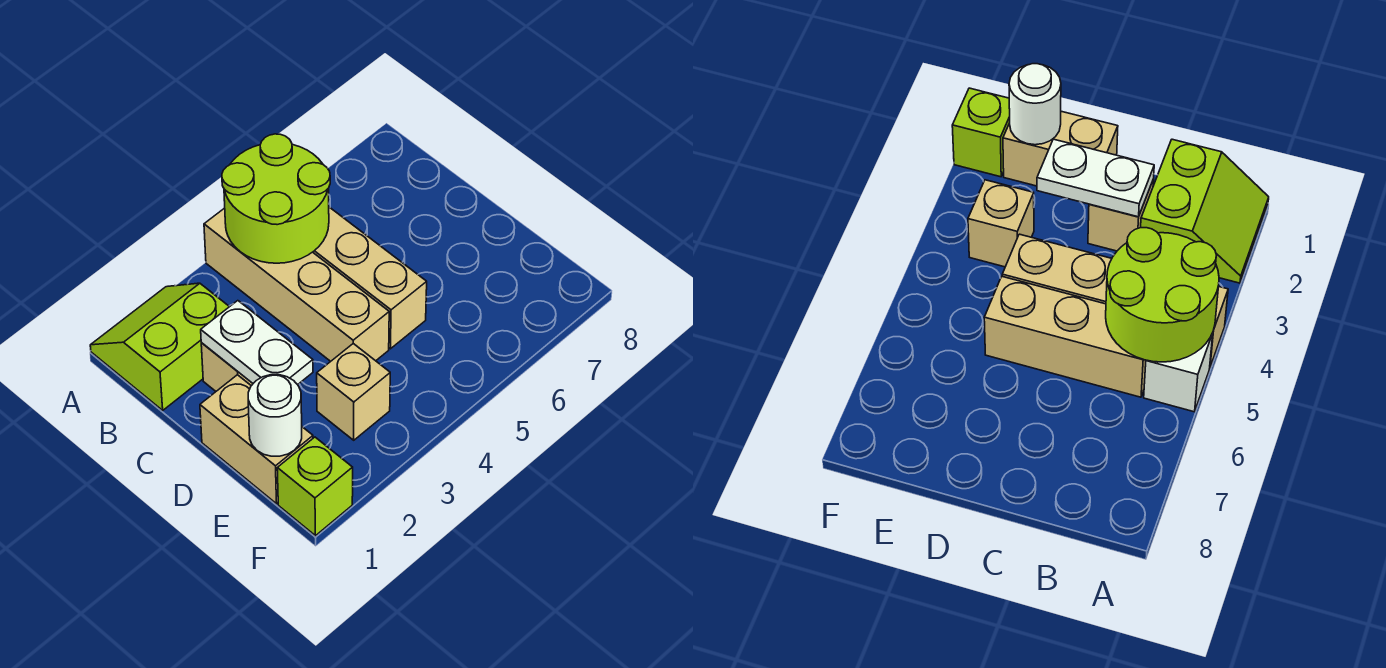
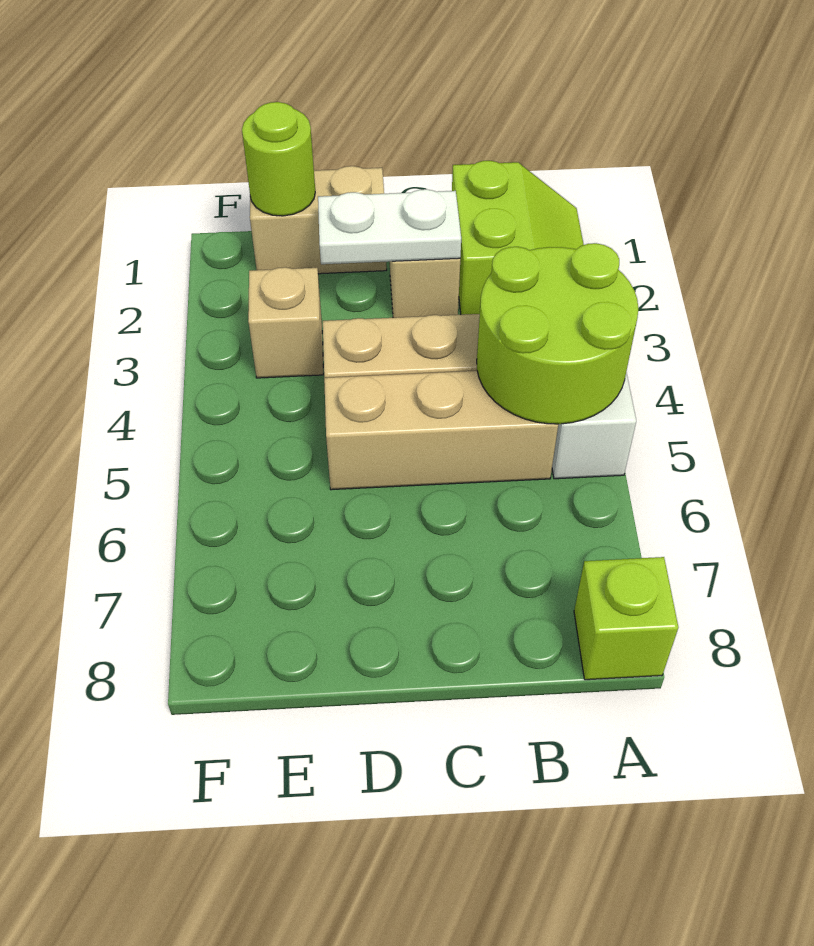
white 1x1 round brick [248,375,302,456] -> lime 1x1 round brick [242,102,315,216]
lime 1x1 brick [277,437,353,536] -> lime 1x1 brick moved to [574,557,678,680]

